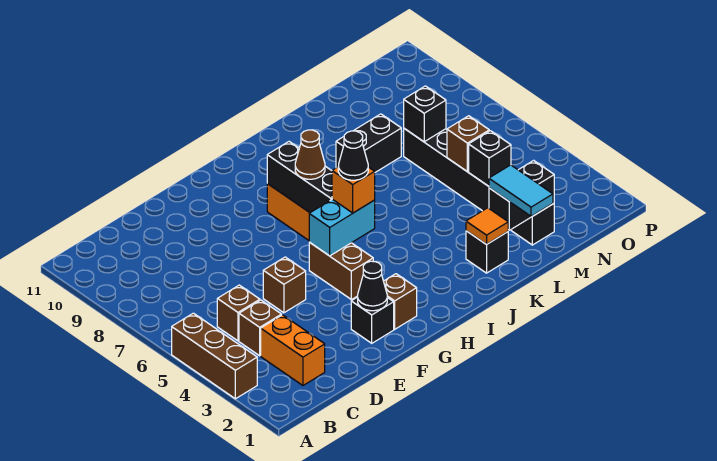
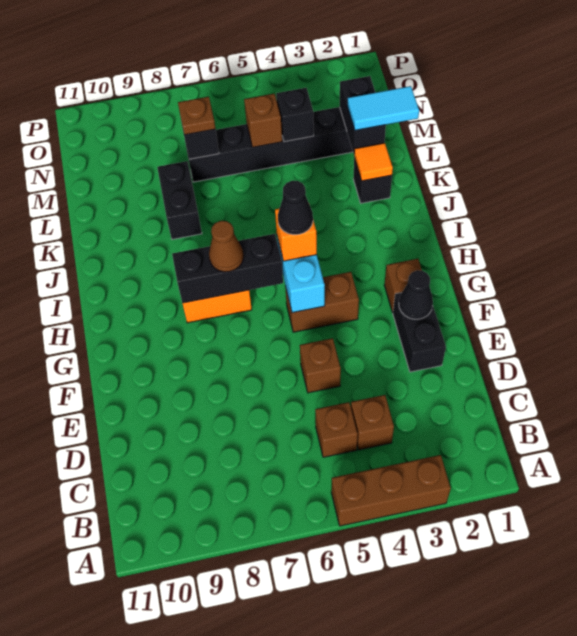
orange 1x2 brick [261,315,325,385] -> none
black 1x1 brick [351,297,394,343] -> black 1x2 brick [393,293,446,372]
none -> brown 1x1 plate [178,97,216,135]

